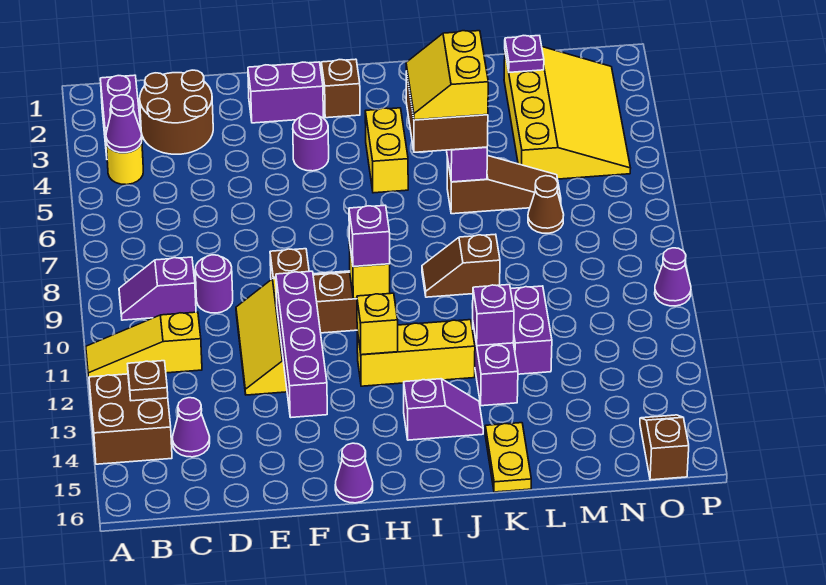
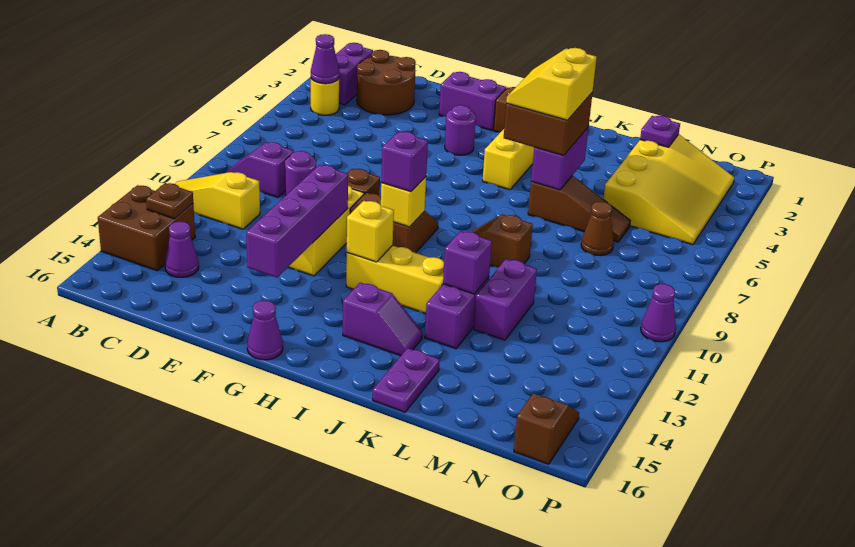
yellow 1x2 plate [485,423,531,492] -> purple 1x2 plate [373,348,440,412]

